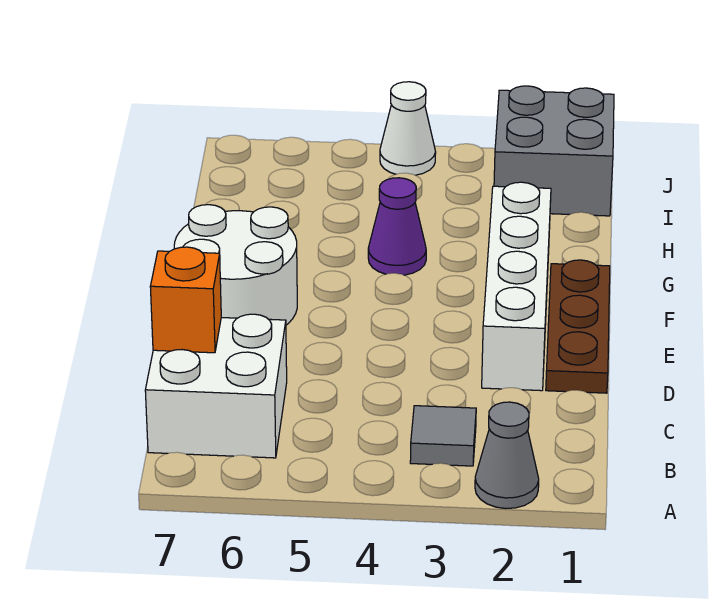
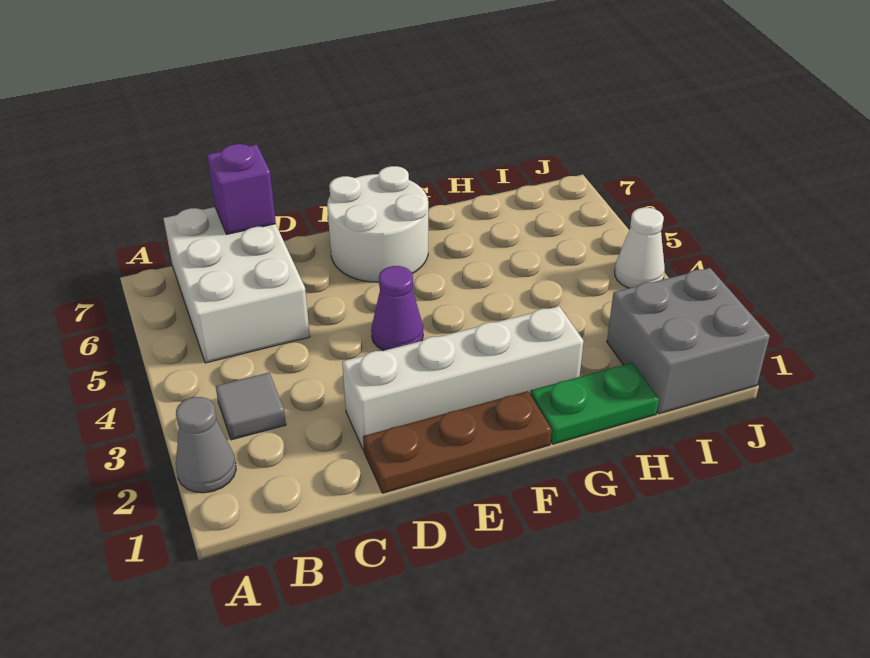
white 2x2 brick [145,314,287,458] -> white 2x3 brick [163,207,310,363]
orange 1x1 brick [150,247,221,353] -> purple 1x1 brick [207,144,276,234]
none -> green 1x2 plate [530,363,659,444]
purple 1x1 cone [368,178,426,275] -> purple 1x1 cone moved to [371,266,423,351]

